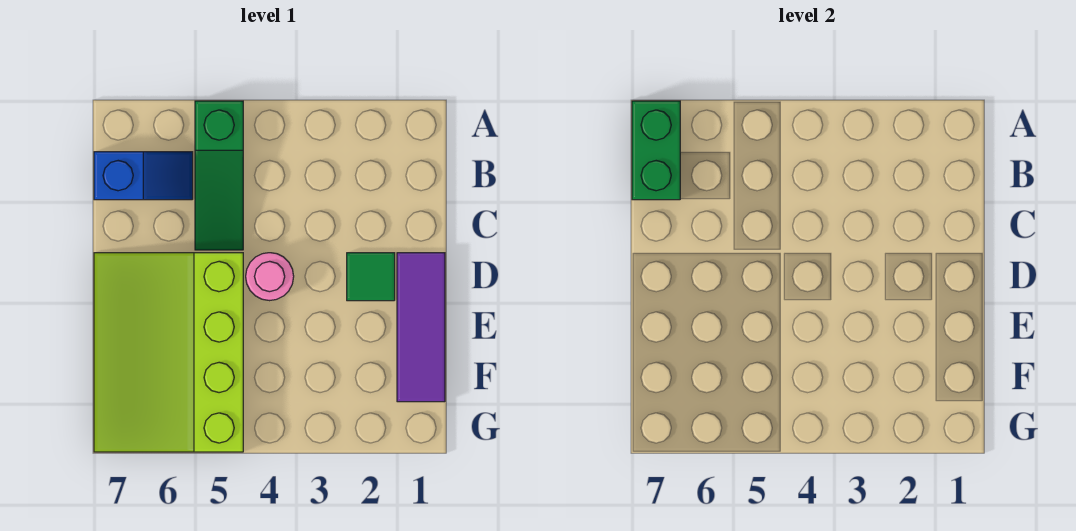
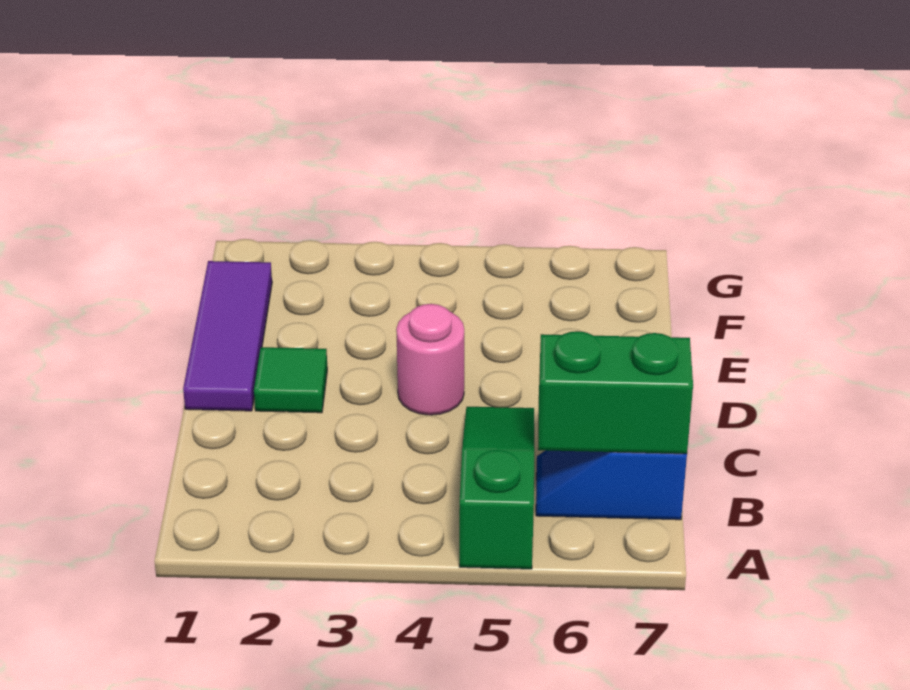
green 1x2 brick [632,101,680,200] -> green 1x2 brick turned to [538,331,693,454]
lime 3x4 slope [94,253,243,452] -> none

